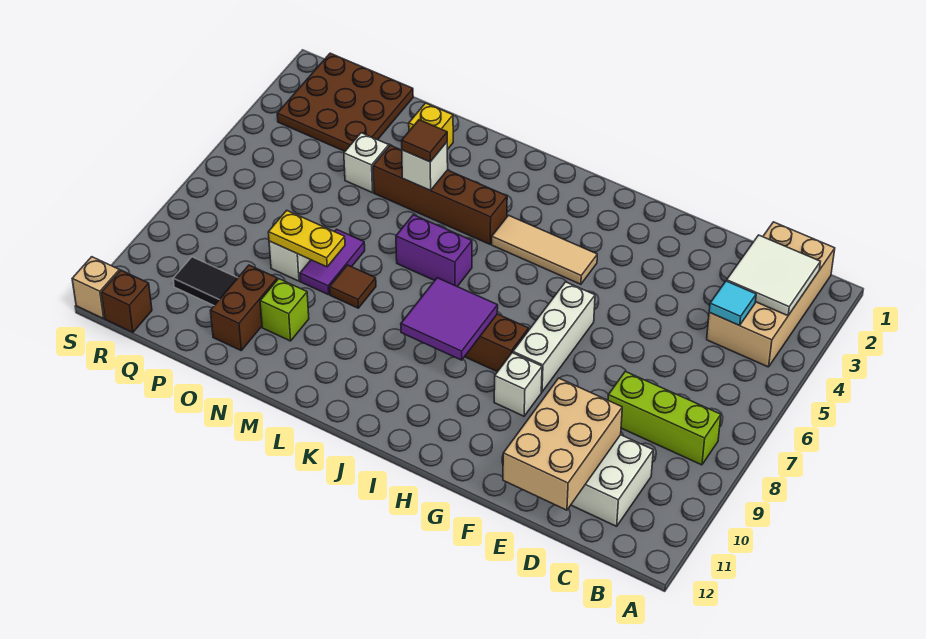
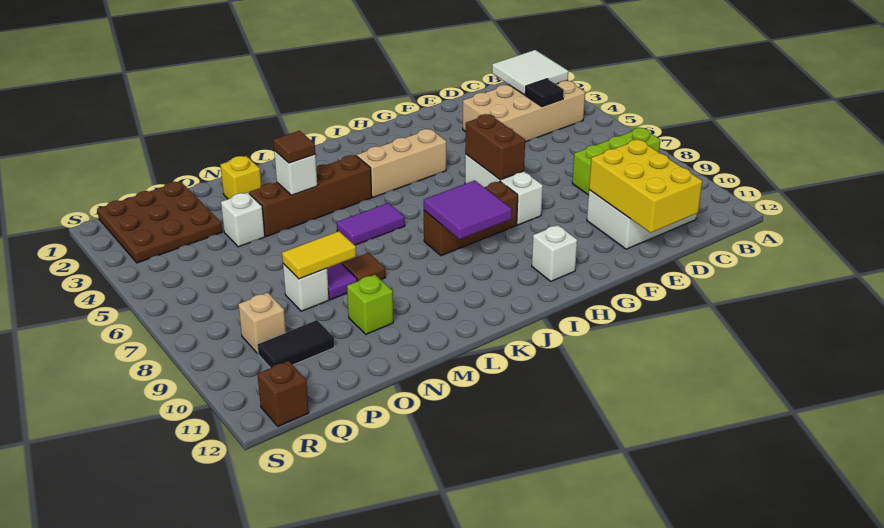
tan 2x4 brick [707,222,835,367] -> tan 2x4 brick turned to [463,80,585,142]
cyan 1x1 tile [709,281,756,325] -> black 1x1 tile [525,79,564,107]
tan 2x3 brick [503,378,622,510] -> yellow 2x3 brick [589,140,702,233]
white 1x1 brick [494,353,542,416] -> white 1x1 brick moved to [532,225,577,281]
tan 1x3 tile [492,215,597,284] -> tan 1x3 brick [357,129,446,197]
purple 1x2 brick [396,215,472,286] -> purple 1x2 tile [337,203,405,245]
yellow 1x2 plate [268,210,345,267] -> yellow 1x2 tile [282,231,356,279]
brown 1x2 brick [210,265,277,350] -> brown 1x2 brick moved to [465,114,525,180]
tan 1x1 brick [72,257,120,319] -> tan 1x1 brick moved to [238,293,286,354]

